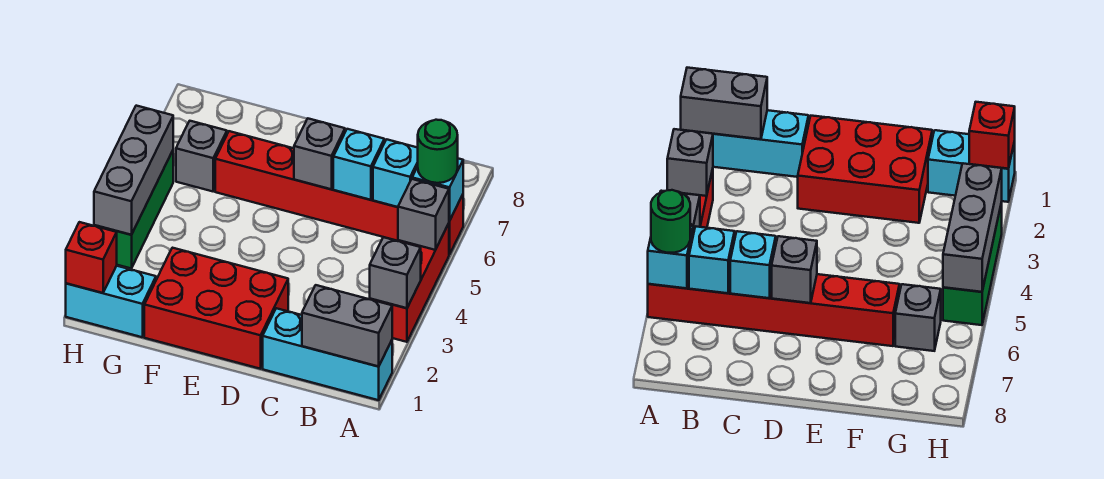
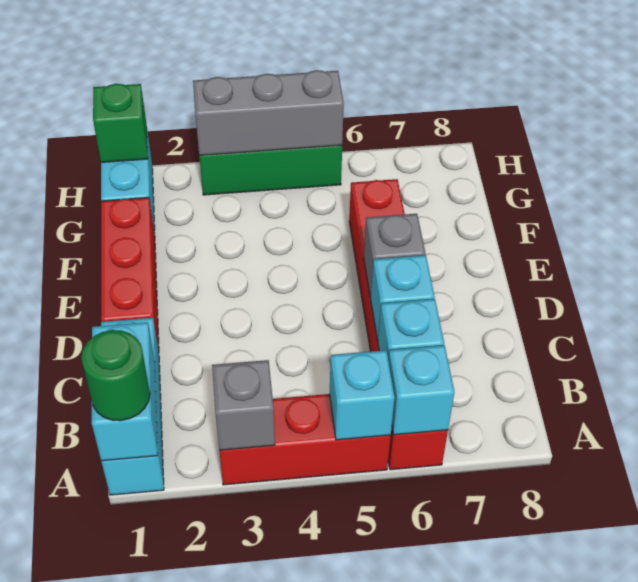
grey 1x2 brick [302,285,392,367] -> cyan 1x2 brick [92,322,158,461]
grey 1x1 brick [398,179,449,250] -> cyan 1x1 brick [330,350,395,440]
green 1x1 round brick [418,120,458,183] -> green 1x1 round brick moved to [81,330,150,421]
red 2x3 brick [144,248,288,369] -> red 1x3 brick [101,197,159,350]
grey 1x1 brick [176,121,227,191] -> none
red 1x1 brick [66,222,117,293] -> green 1x1 brick [93,84,148,162]

